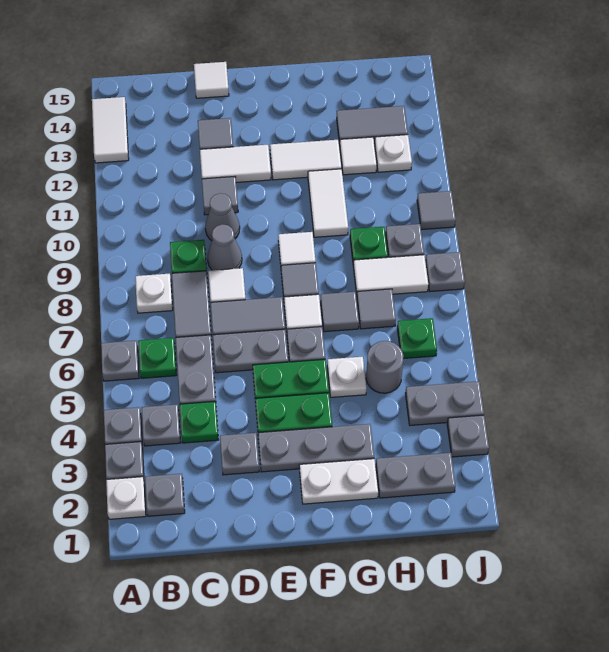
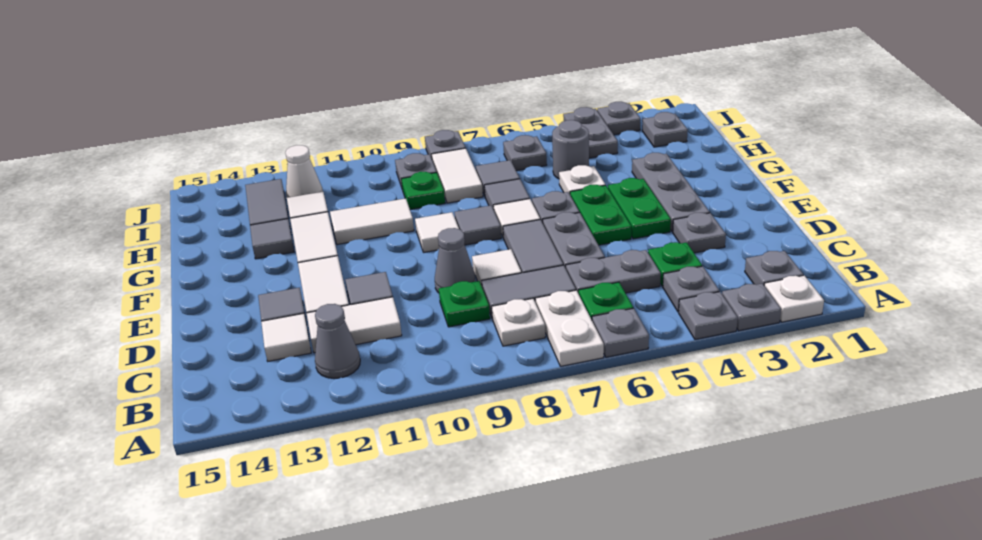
white 1x2 tile [92,97,129,163] -> white 1x2 tile moved to [307,297,402,353]
grey 1x1 cone [205,193,240,241] -> grey 1x1 cone moved to [315,304,360,379]
white 1x1 tile [194,62,229,98] -> white 1x1 tile moved to [261,313,311,361]
white 1x2 plate [299,459,378,504] -> white 1x2 plate moved to [535,290,604,366]
grey 1x2 plate [376,453,456,498] -> grey 1x1 plate [642,112,688,147]
green 1x1 plate [397,318,437,359] -> grey 1x1 plate [503,135,547,171]
white 1x1 plate [375,135,412,172] -> white 1x1 cone [285,145,323,198]
grey 1x1 tile [417,191,456,230] -> grey 1x1 tile moved to [250,219,294,259]

